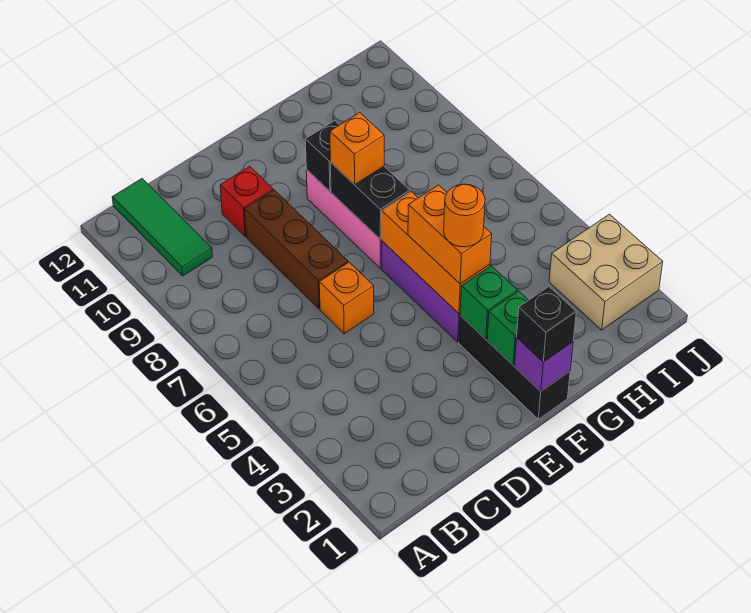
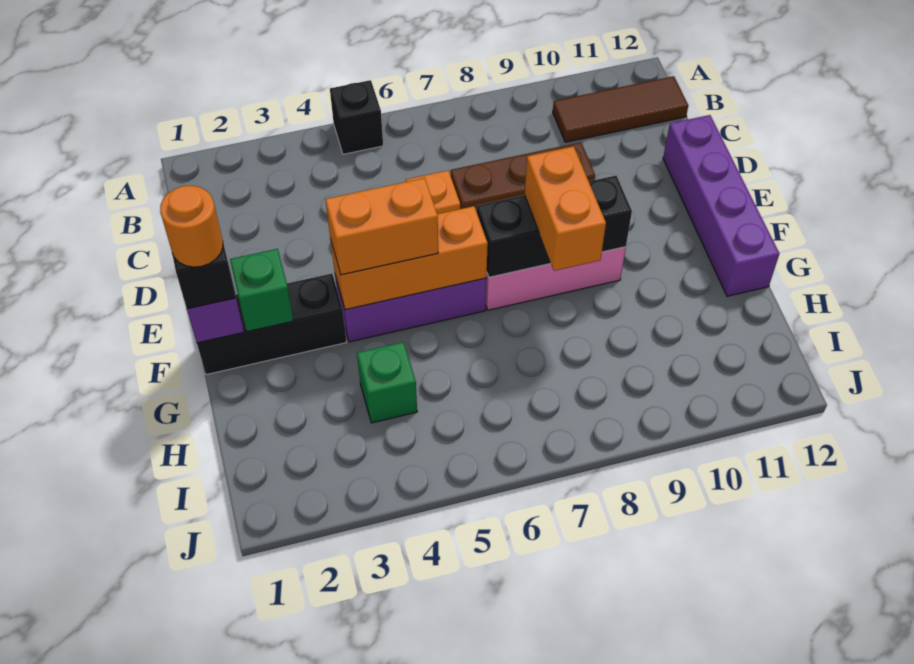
none -> black 1x1 brick [330,80,383,154]
green 1x3 tile [112,179,213,276] -> brown 1x3 tile [553,76,688,142]
red 1x1 brick [220,166,273,236] -> none
none -> purple 1x4 brick [663,115,779,296]
green 1x1 brick [460,266,517,339] -> green 1x1 brick moved to [357,342,417,423]
orange 1x1 round brick [444,184,485,247] -> orange 1x1 round brick moved to [160,186,223,267]
orange 1x1 brick [330,113,384,185] -> orange 1x2 brick [525,146,606,271]
tan 2x2 brick [549,214,663,330] -> none

